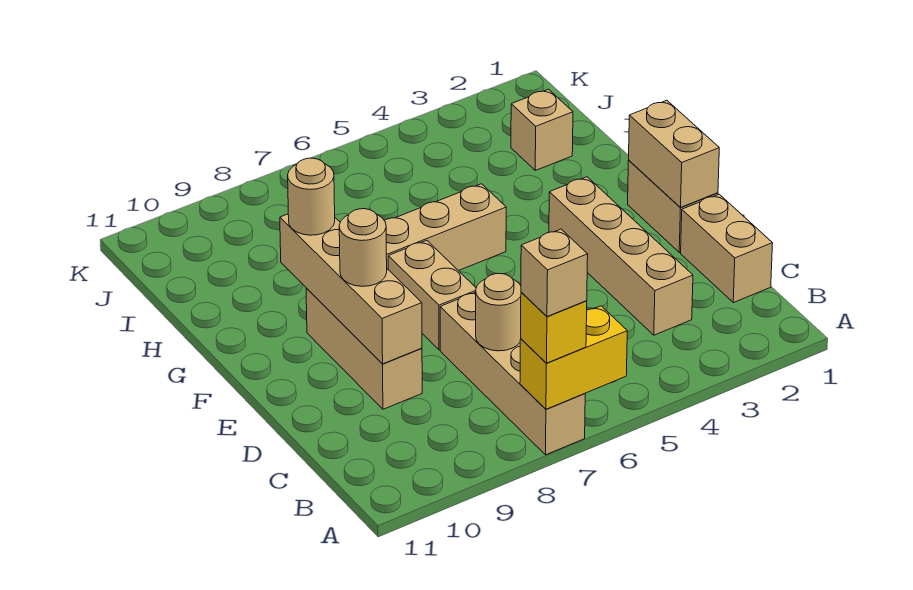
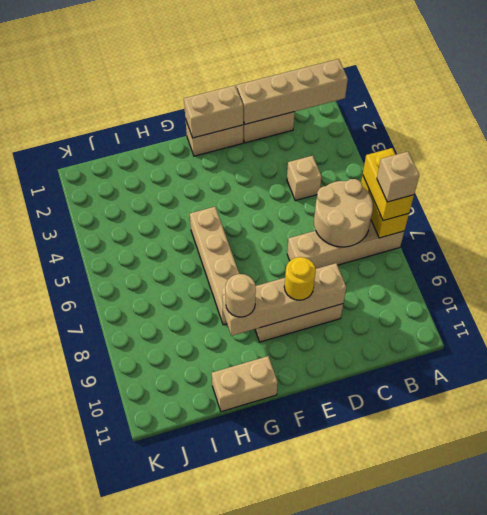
yellow 1x1 brick [521,292,587,363] -> yellow 1x2 brick [363,148,414,221]
tan 1x4 brick [549,177,693,335] -> tan 1x4 brick moved to [237,59,348,124]
tan 1x1 round brick [476,274,521,351] -> tan 2x2 round brick [314,179,373,247]
tan 1x2 brick [388,240,476,350] -> tan 1x2 brick moved to [212,356,278,412]
tan 1x1 round brick [339,209,387,286] -> yellow 1x1 round brick [284,257,316,300]
tan 1x1 brick [511,89,573,170] -> tan 1x1 brick moved to [287,156,322,201]

